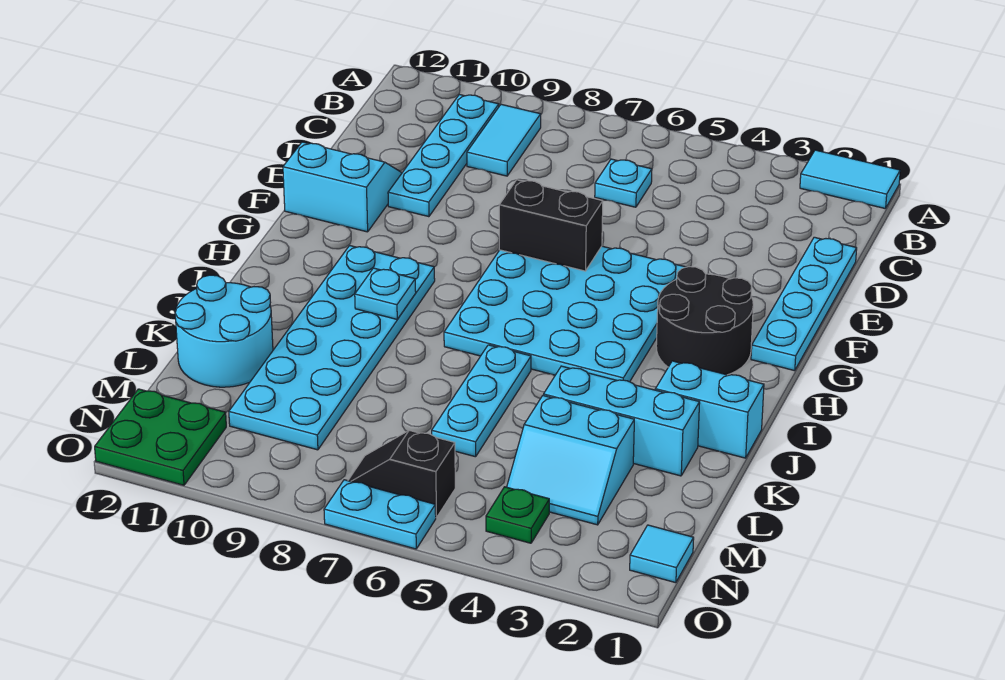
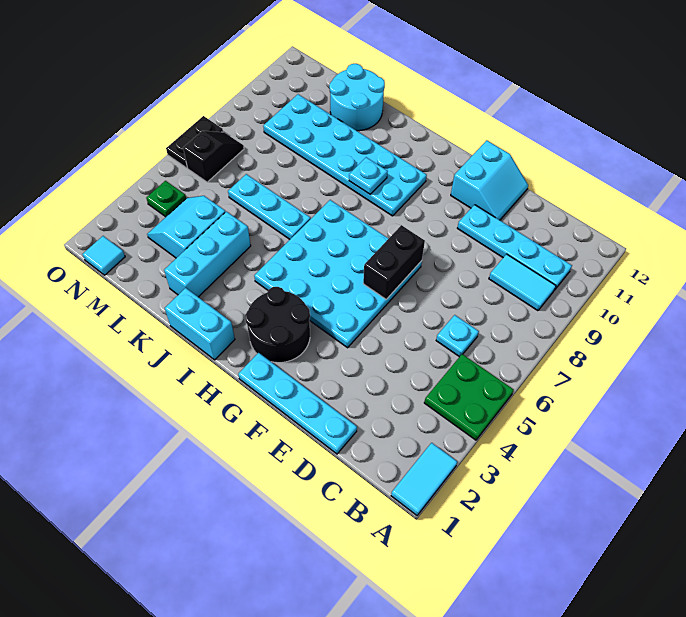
cyan 1x2 brick [655,361,764,458] -> cyan 1x2 brick turned to [165,288,235,360]
green 2x2 plate [95,389,226,485] -> green 2x2 plate moved to [424,354,514,440]
cyan 1x2 plate [324,480,436,549] -> black 1x2 plate [166,116,223,168]

